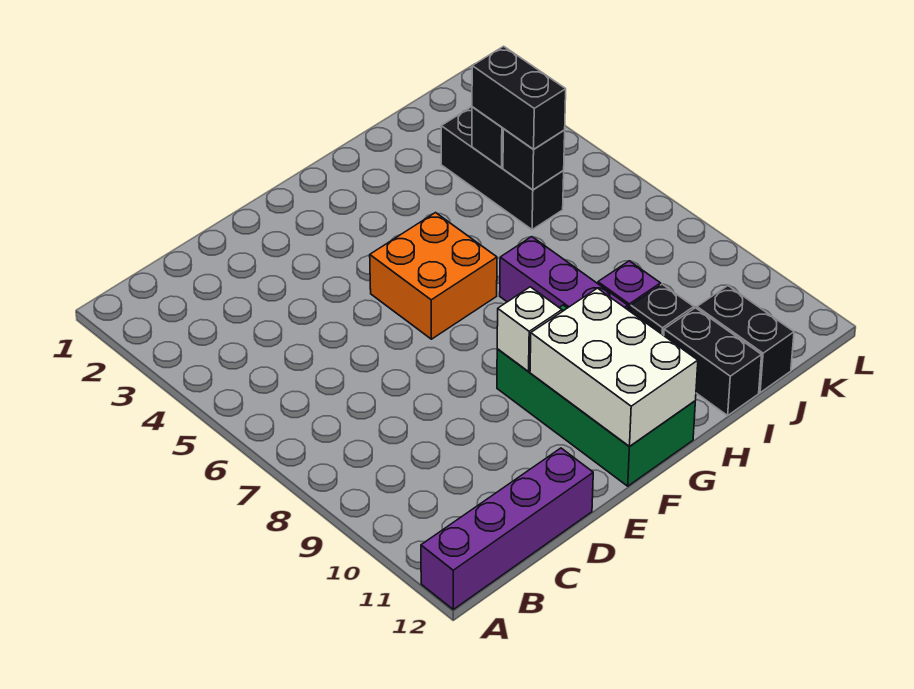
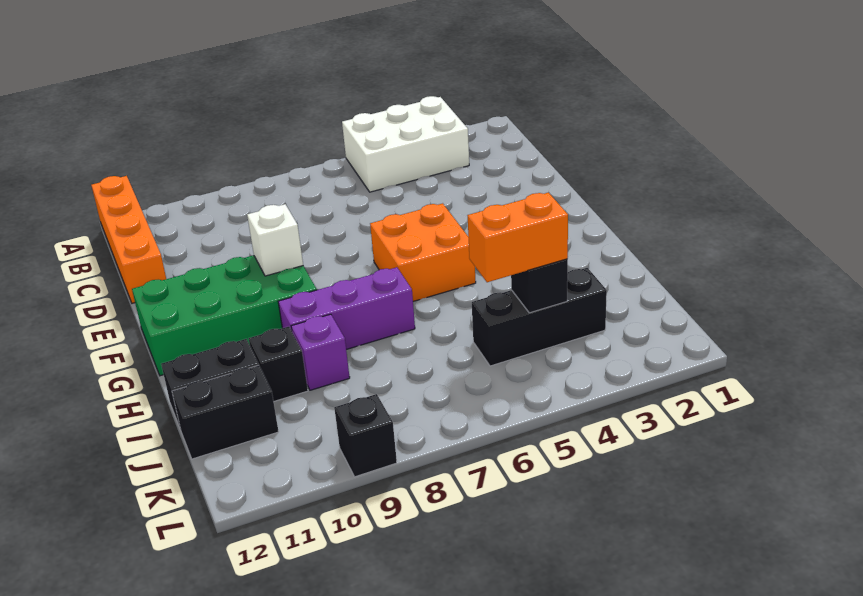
purple 1x4 brick [421,448,593,609] -> orange 1x4 brick [91,176,166,303]
white 2x3 brick [530,288,698,447] -> white 2x3 brick moved to [342,96,469,192]
black 1x2 brick [472,46,566,149] -> orange 1x2 brick [468,193,568,282]
black 1x1 brick [503,129,565,190] -> black 1x1 brick moved to [334,394,397,477]

